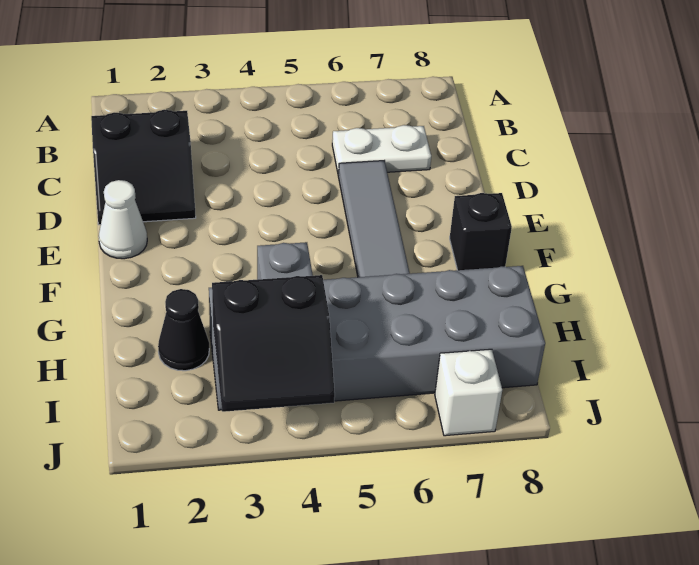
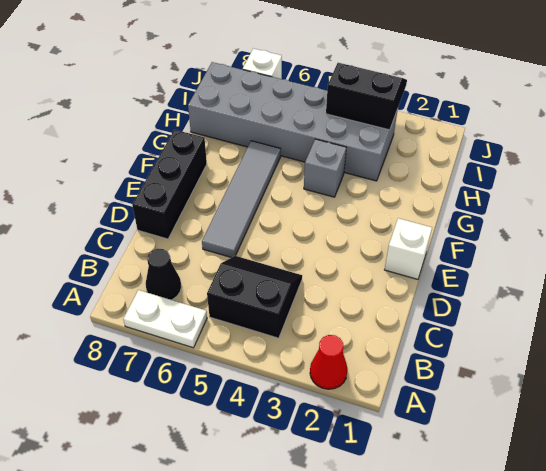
none -> red 1x1 cone [310,335,348,389]
black 2x2 slope [91,110,196,225] -> black 2x2 slope moved to [207,256,302,338]
white 1x2 plate [332,125,431,175] -> white 1x2 plate moved to [123,290,207,348]
white 1x1 cone [99,180,147,259] -> white 1x1 brick [385,218,432,279]
black 1x1 brick [450,193,512,270] -> black 1x3 brick [132,130,207,239]
black 1x1 cone [158,289,209,371] -> black 1x1 cone moved to [146,249,181,300]

